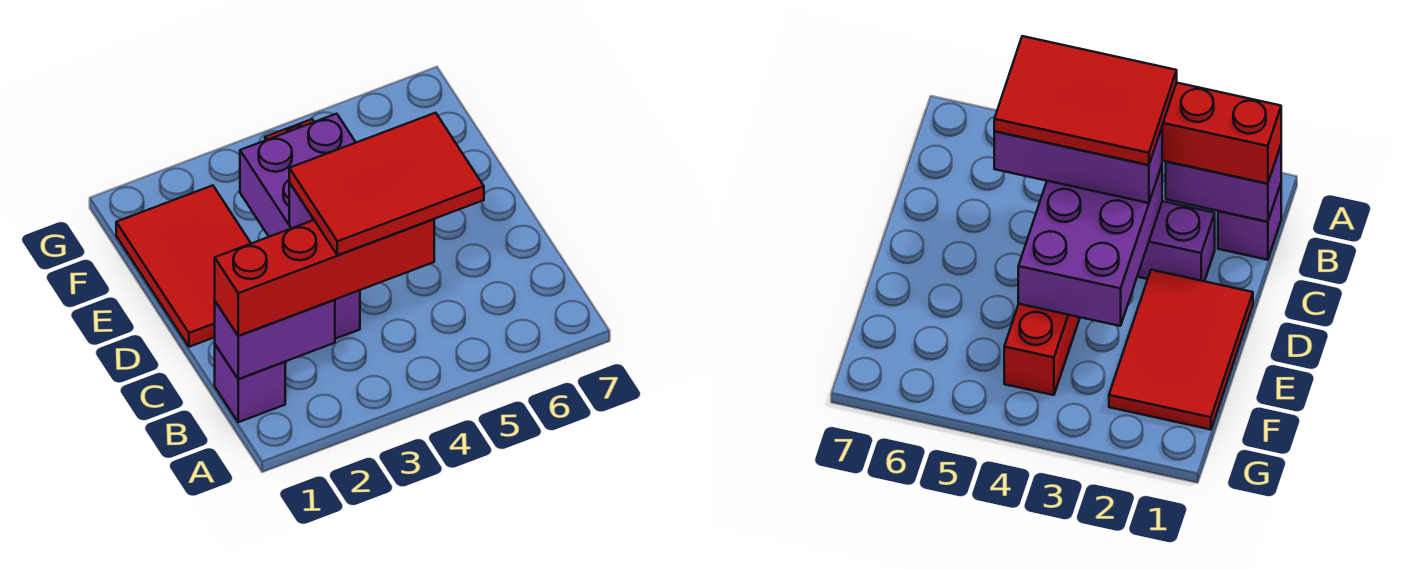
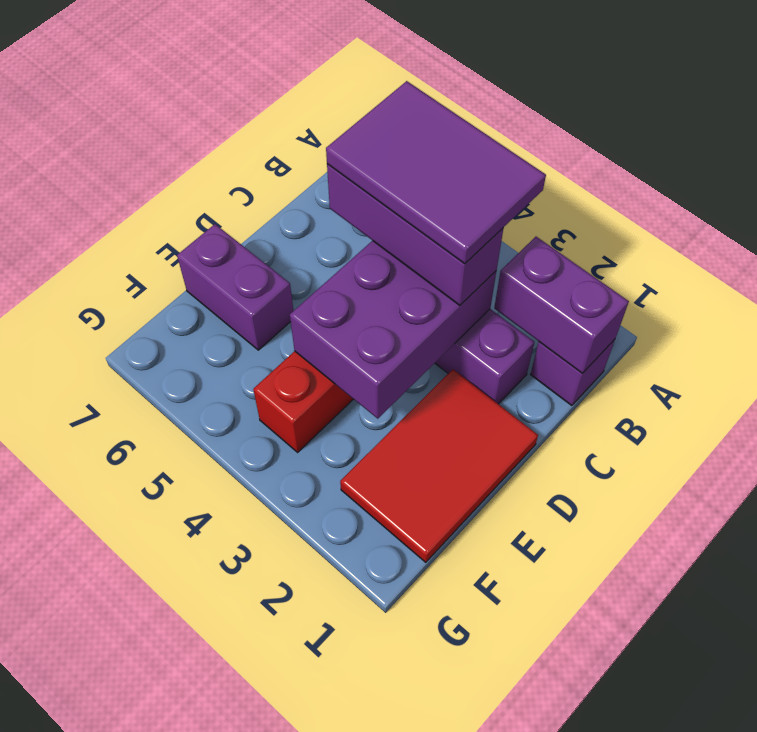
red 1x4 brick [215,219,434,336] -> none
red 2x3 tile [289,113,484,255] -> purple 2x3 tile [326,81,546,264]
none -> purple 1x2 brick [177,224,293,350]

